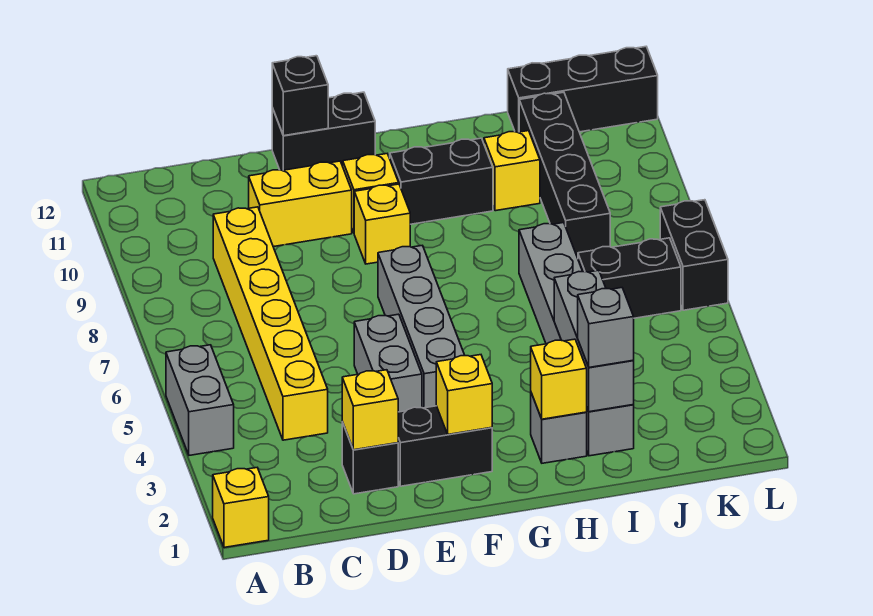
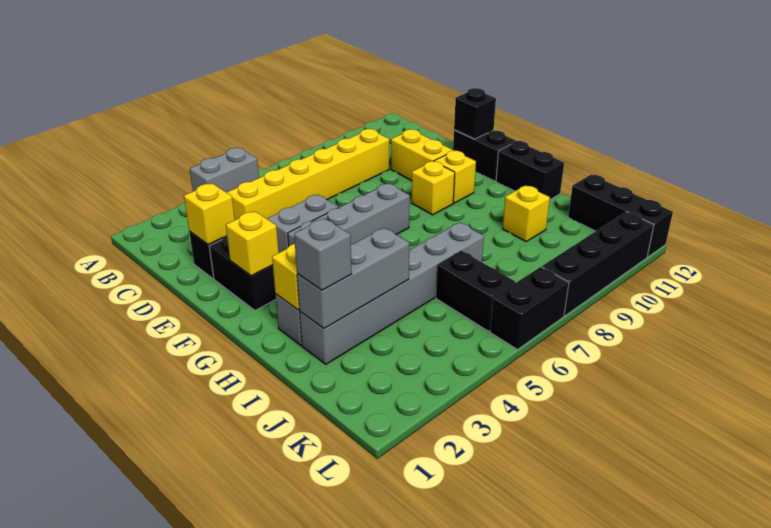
yellow 1x1 brick [213,468,269,547] -> none
black 1x2 brick [390,138,493,224] -> black 1x2 brick moved to [496,141,564,200]
black 1x4 brick [519,92,610,258] -> black 1x4 brick moved to [542,212,654,316]

